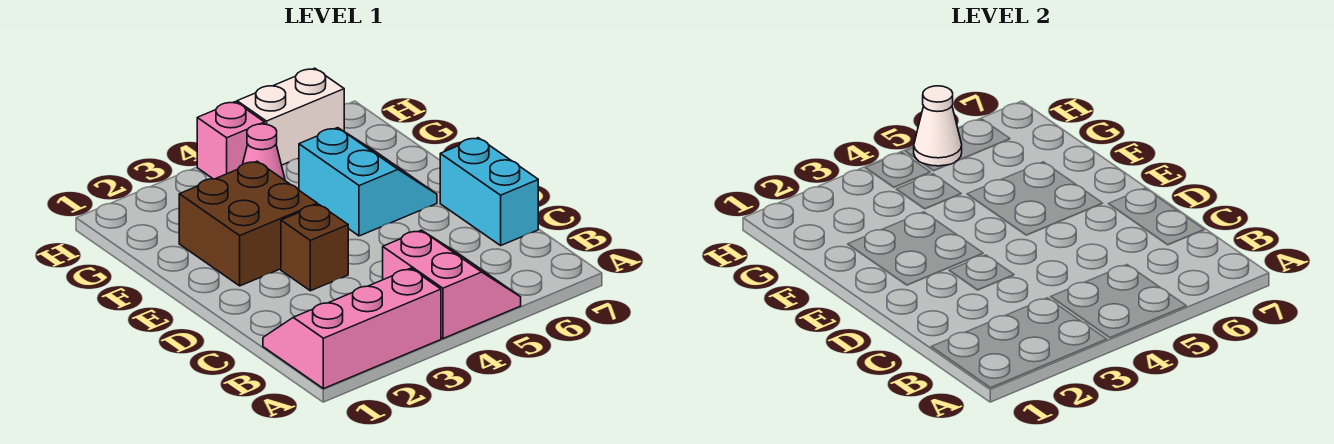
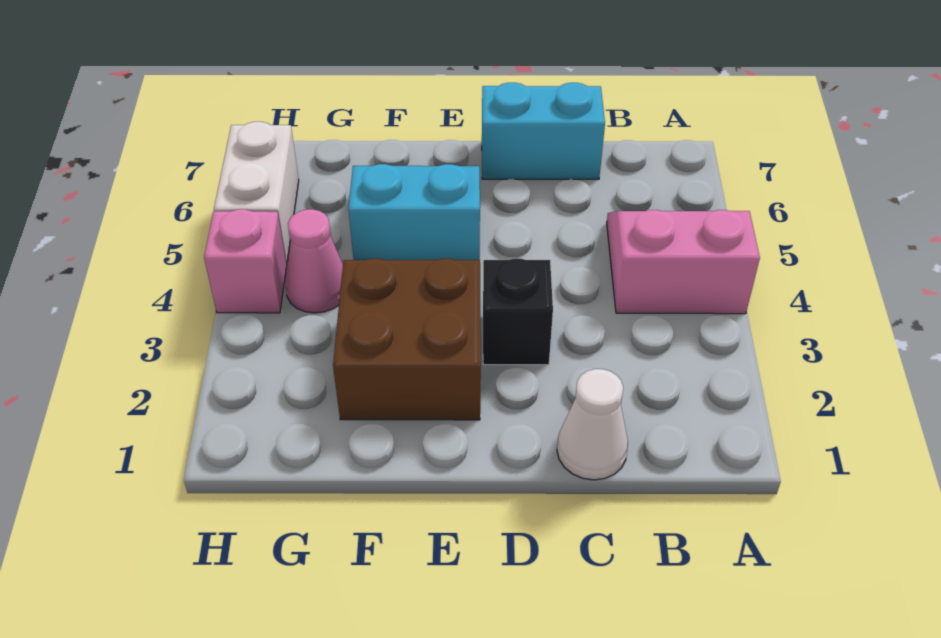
pink 2x3 slope [263,268,441,389] -> none
brown 1x1 brick [281,204,348,291] -> black 1x1 brick [483,259,553,365]
white 1x1 cone [914,86,962,166] -> white 1x1 cone moved to [557,369,628,480]

